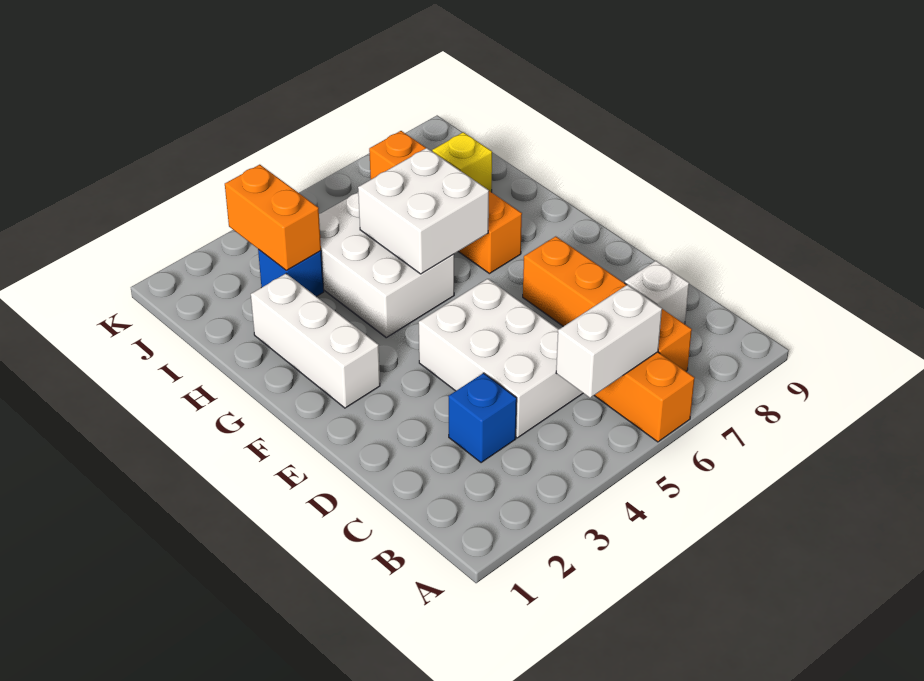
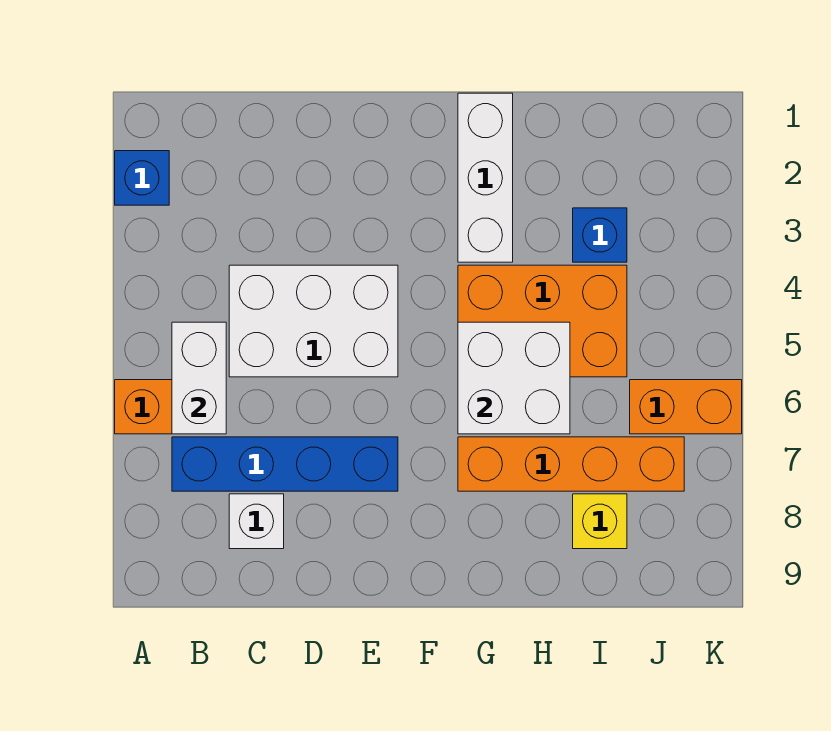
orange 1x4 brick [523,236,692,371] -> blue 1x4 brick [172,437,398,491]
blue 1x1 brick [448,373,517,463] -> blue 1x1 brick moved to [115,151,169,205]
white 1x3 brick [251,273,380,408] -> white 1x3 brick turned to [458,93,513,262]
white 2x3 brick [319,192,454,338] -> orange 2x3 brick [458,265,627,377]
orange 1x2 brick [225,165,321,270] -> orange 1x2 brick moved to [630,380,742,434]

